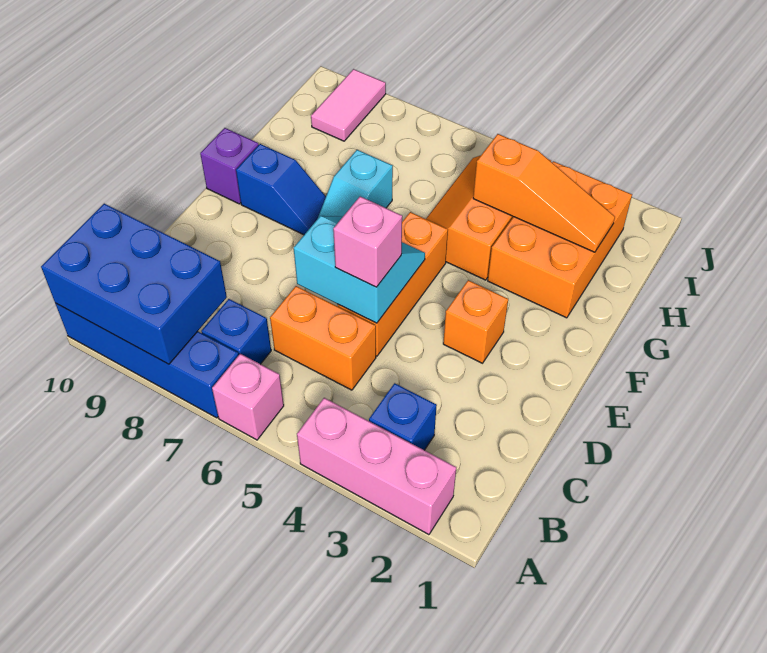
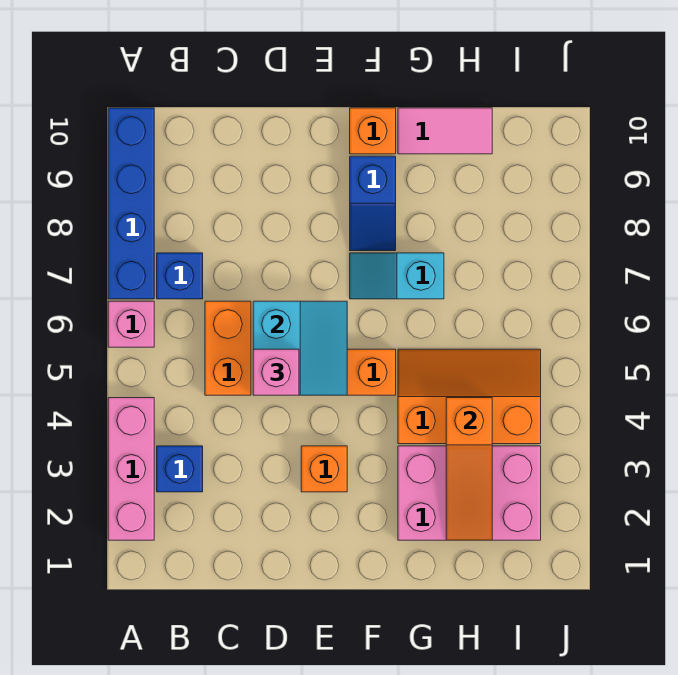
blue 2x3 brick [41,204,227,364] -> none
purple 1x1 brick [200,128,259,204] -> orange 1x1 brick [350,108,396,154]
orange 2x3 brick [488,161,632,318] -> pink 2x3 brick [398,446,541,540]
pink 1x2 tile [311,69,386,141] -> pink 1x2 tile moved to [398,108,492,154]

